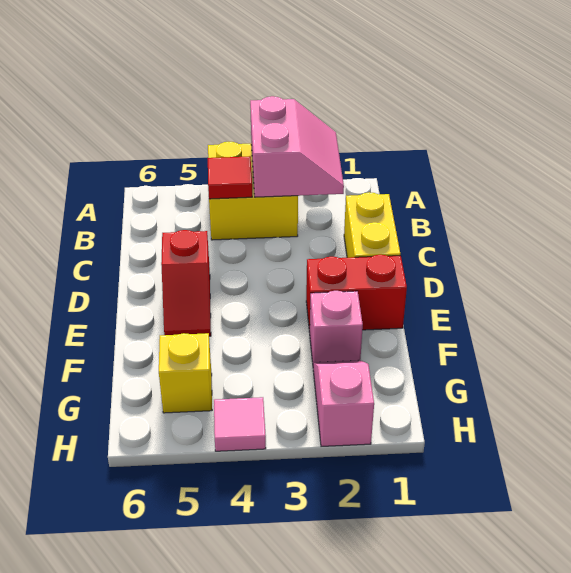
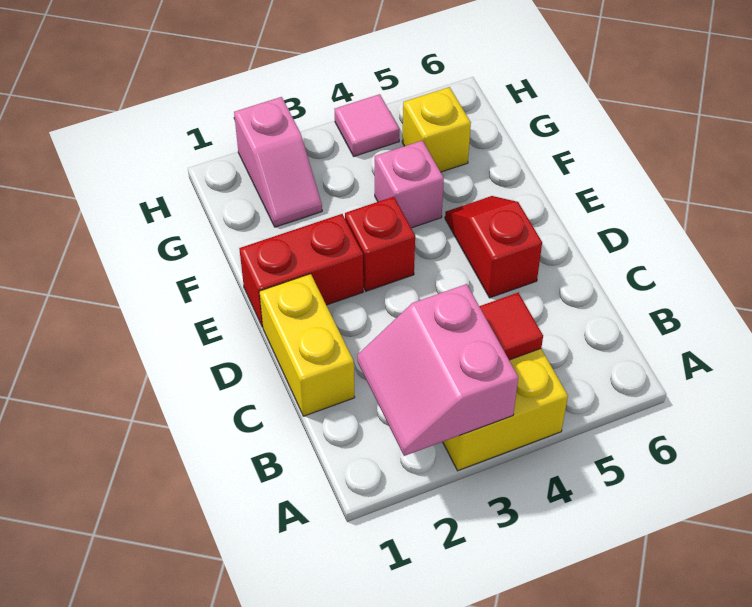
none -> red 1x1 brick [345,197,415,291]
pink 1x1 brick [309,291,363,362] -> pink 1x1 brick moved to [375,141,444,228]

